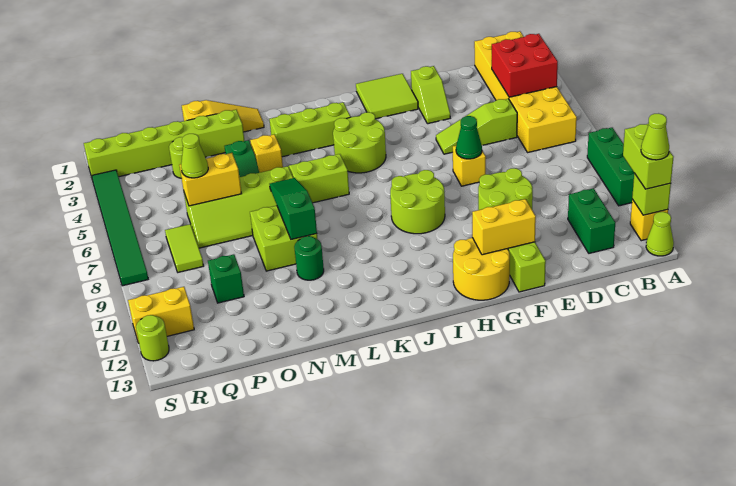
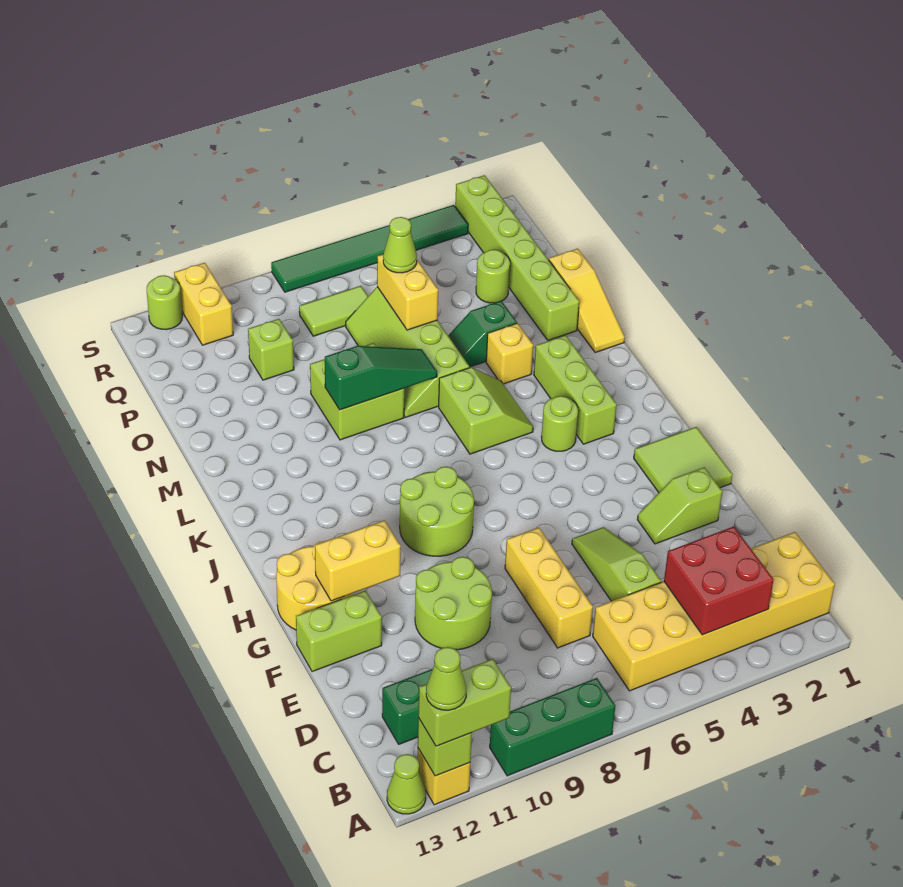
yellow 1x1 brick [453,146,486,186] -> yellow 1x3 brick [505,528,593,648]
green 1x1 cone [456,116,482,159] -> none
yellow 1x2 brick [472,199,536,255] -> yellow 1x2 brick turned to [315,520,401,601]
lime 2x2 round brick [333,112,386,173] -> lime 1x1 round brick [541,396,578,451]
green 1x1 round brick [294,236,324,280] -> none
green 1x1 brick [208,254,244,303] -> lime 1x1 brick [248,319,294,380]

